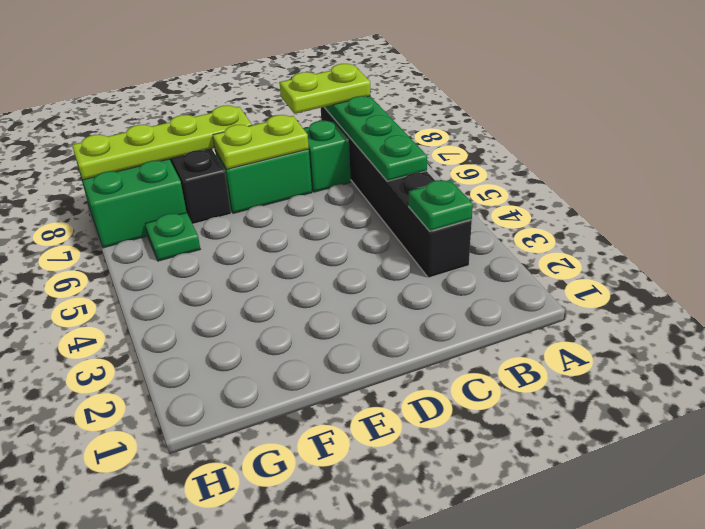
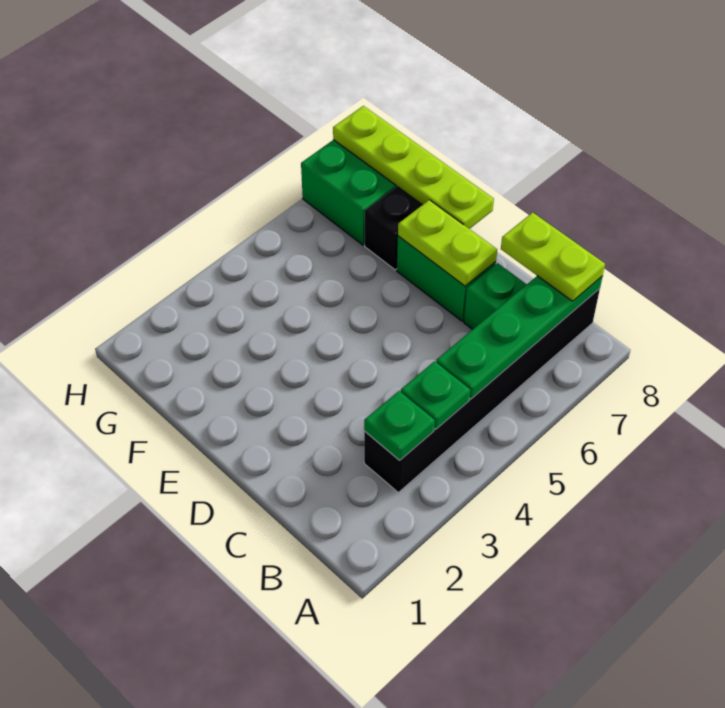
green 1x1 plate [145,212,200,261] -> green 1x1 plate moved to [401,361,470,429]

